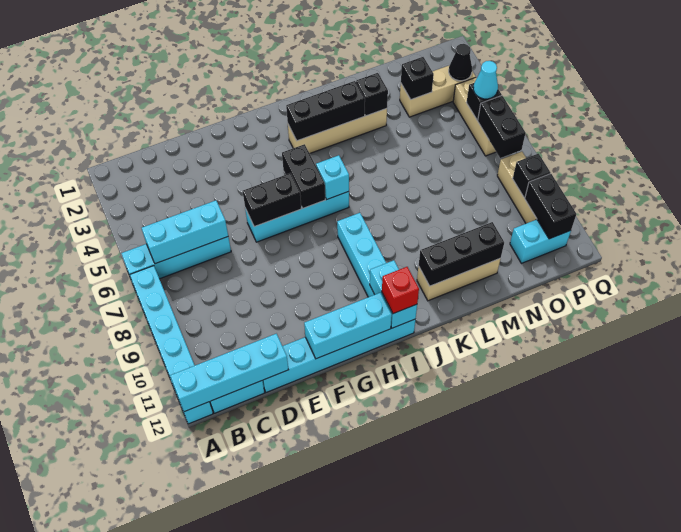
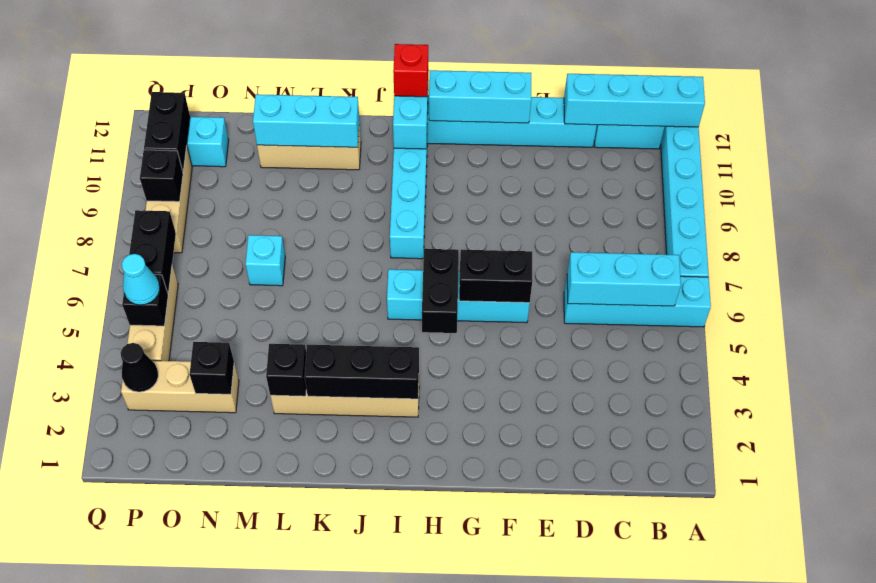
cyan 1x1 brick [316,155,349,199] -> cyan 1x1 brick moved to [246,235,285,286]
black 1x3 brick [419,222,504,286] -> cyan 1x3 brick [253,94,359,147]

